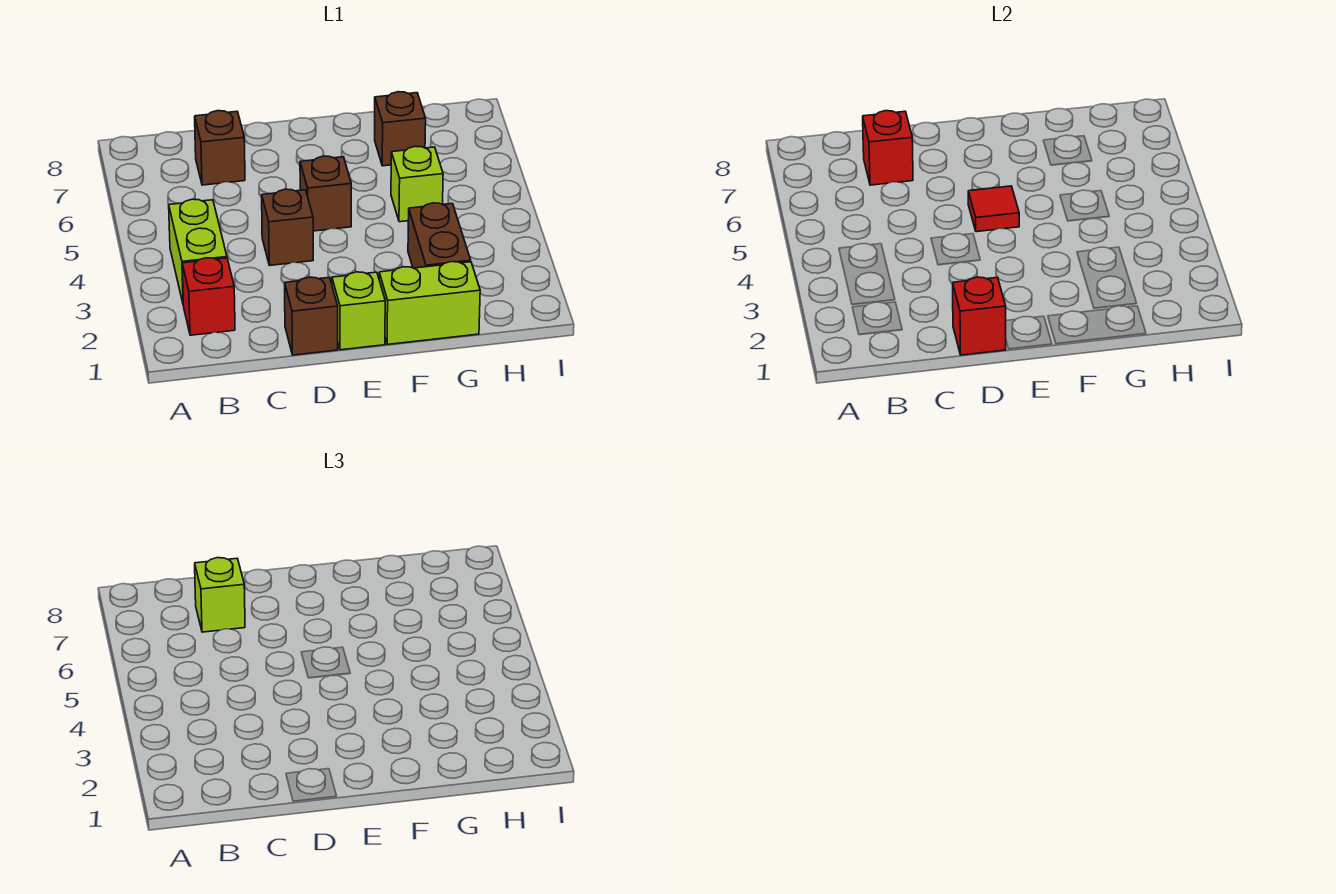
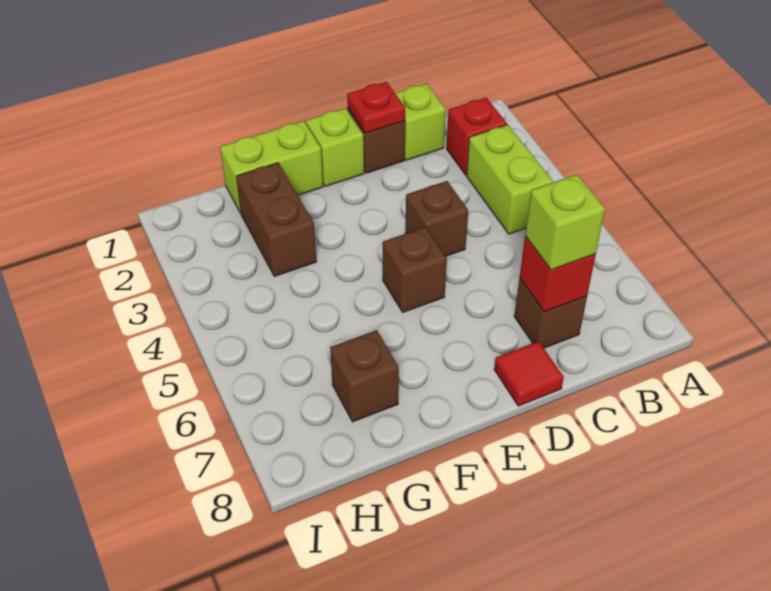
red 1x1 brick [953,277,1006,355] -> red 1x1 plate [347,82,405,133]
red 1x1 tile [968,186,1019,232] -> red 1x1 tile moved to [494,341,564,406]
lime 1x1 brick [391,146,443,222] -> lime 1x1 brick moved to [395,84,446,160]

